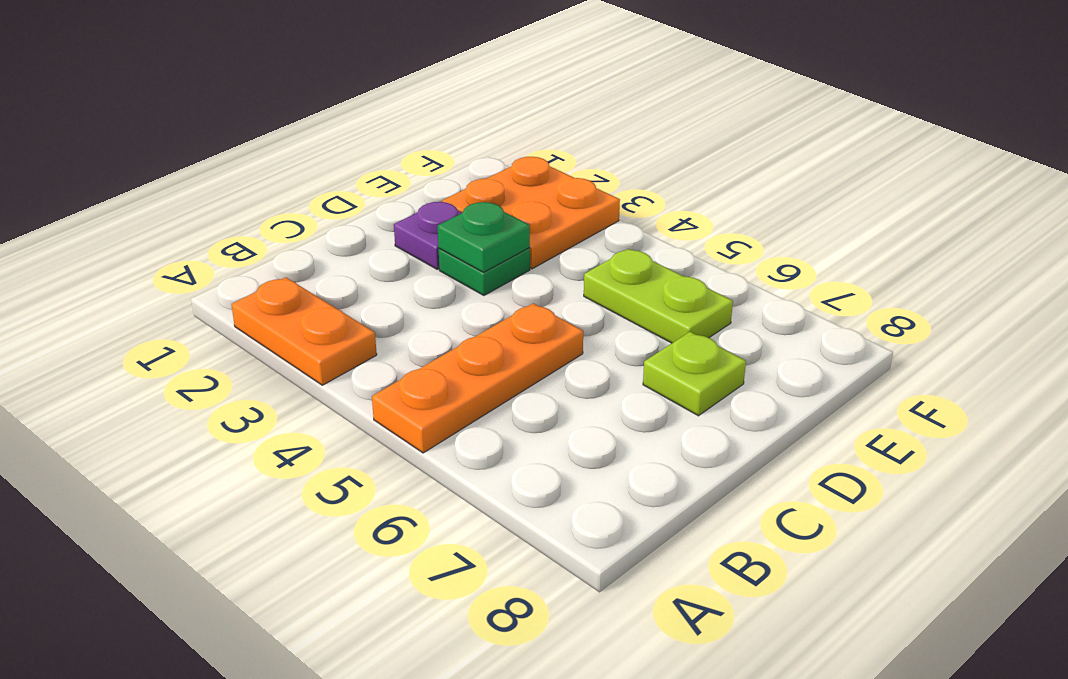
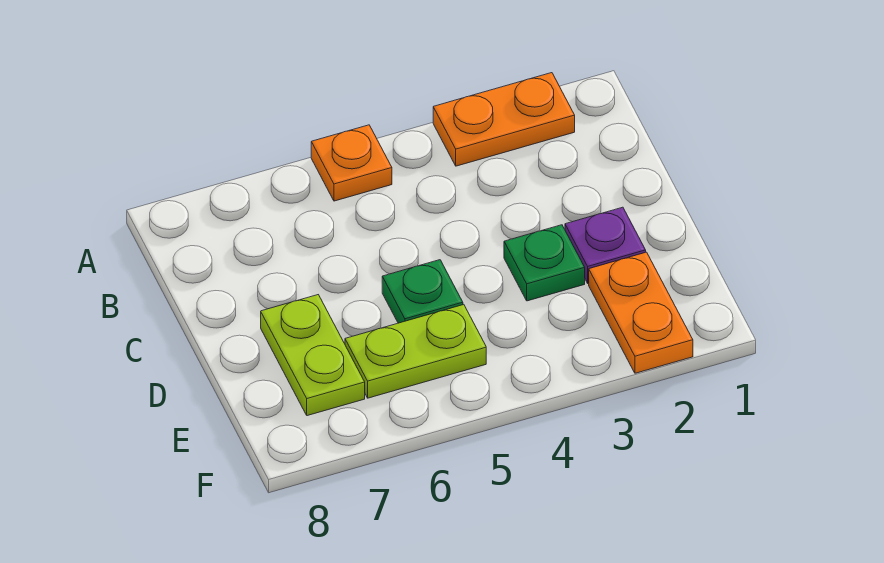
orange 1x3 plate [372,303,583,453] -> orange 1x1 plate [311,125,392,201]
green 1x1 plate [438,202,530,272] -> green 1x1 plate moved to [382,260,463,323]
lime 1x1 plate [643,332,746,416] -> lime 1x2 plate [261,295,365,416]
orange 2x2 plate [442,157,620,269] -> orange 1x2 plate [589,252,693,373]

